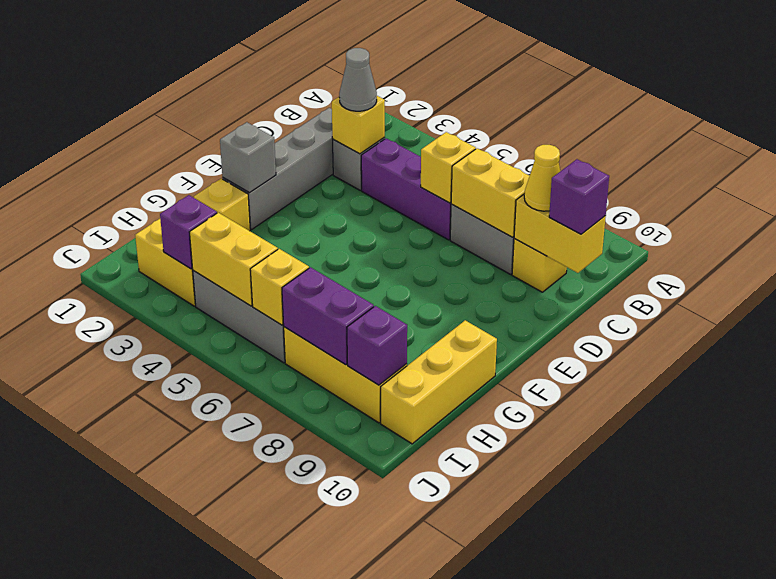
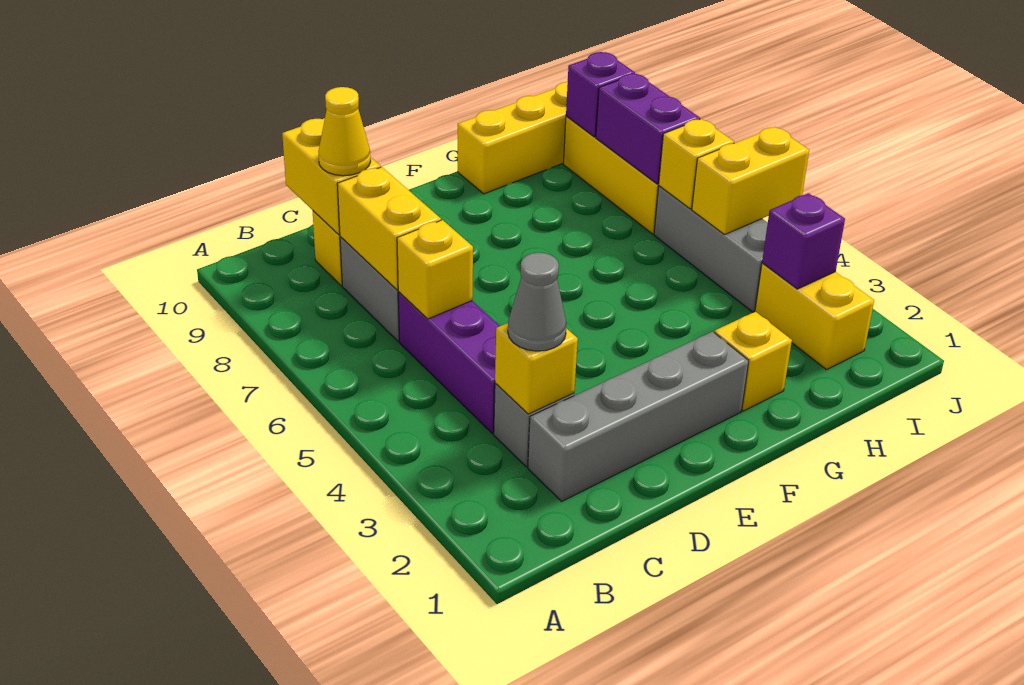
purple 1x1 brick [549,159,609,234] -> none
grey 1x1 brick [220,122,276,193] -> none
yellow 1x2 brick [190,213,278,306] -> yellow 1x2 brick turned to [692,127,809,235]

